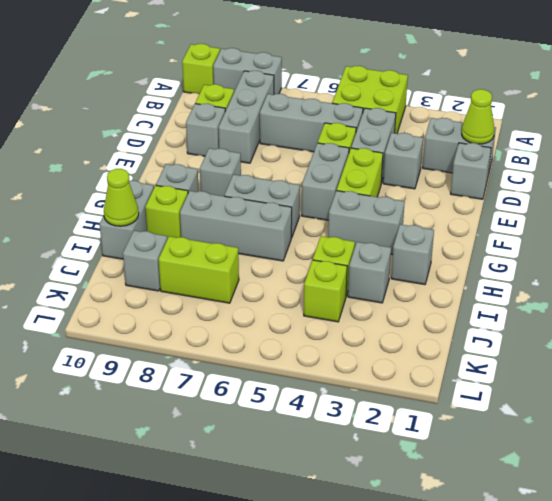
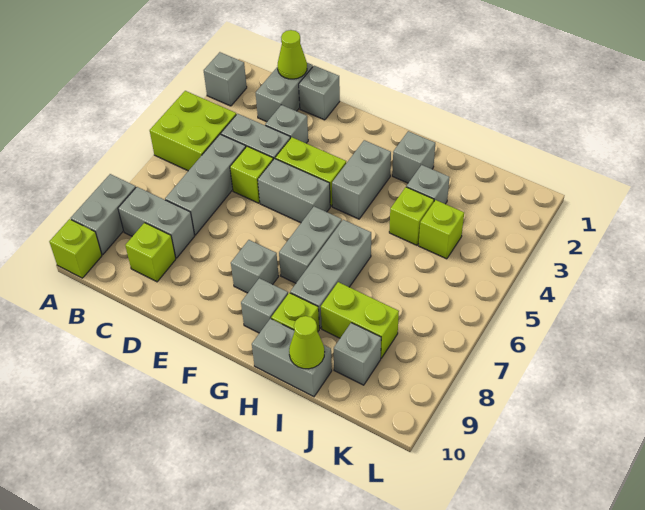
grey 1x3 brick [218,71,274,163] -> grey 1x2 brick [118,187,195,258]
grey 1x1 brick [186,103,225,156] -> grey 1x1 brick moved to [204,52,247,106]
lime 1x2 brick [159,236,239,303] -> lime 1x2 brick turned to [321,282,399,358]

